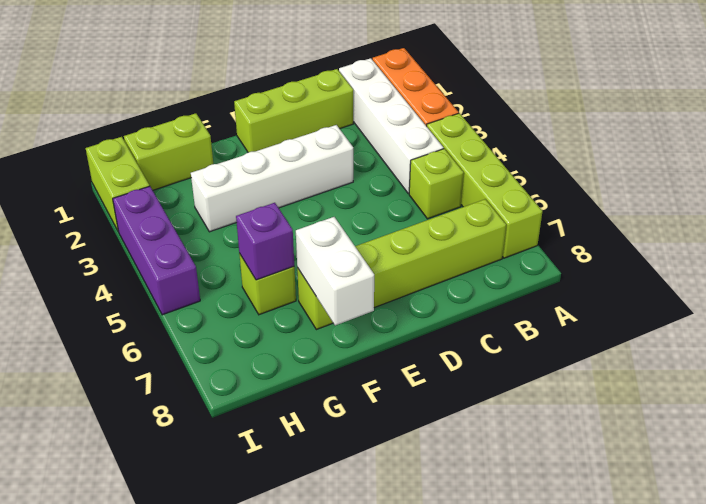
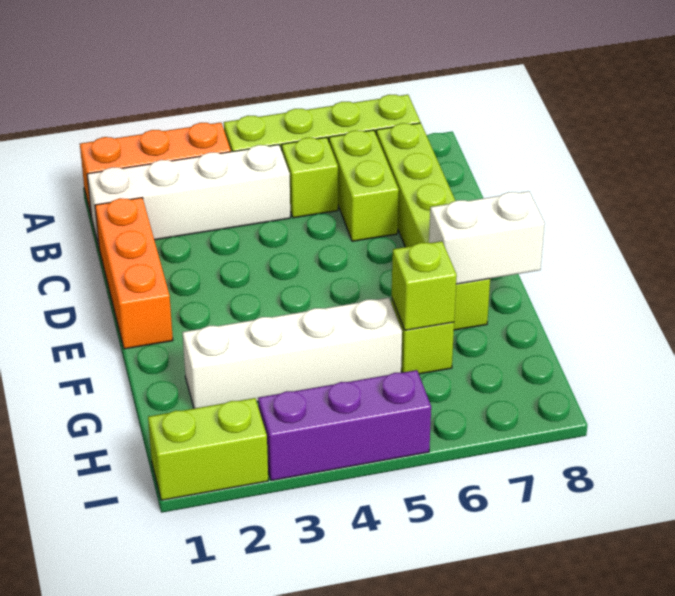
lime 1x3 brick [234,69,353,153] -> orange 1x3 brick [95,198,173,349]
white 1x4 brick [191,125,353,232] -> white 1x4 brick turned to [182,298,402,408]
lime 1x2 brick [124,113,213,190] -> lime 1x2 brick moved to [329,130,399,241]
purple 1x1 brick [236,203,294,280] -> lime 1x1 brick [392,241,457,330]

